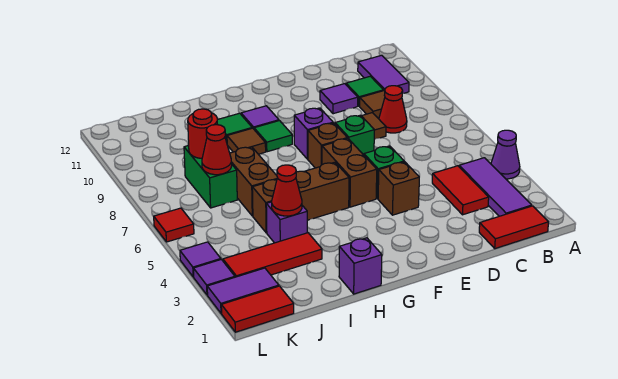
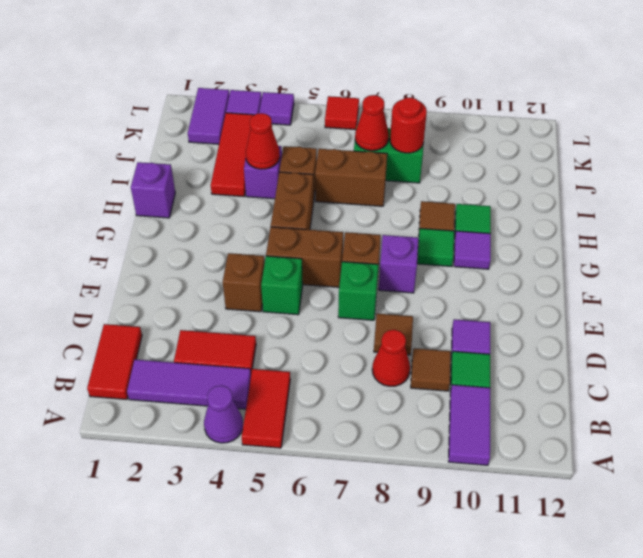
purple 1x2 tile [358,55,409,93] -> purple 1x2 tile turned to [448,385,490,465]
red 1x2 tile [221,286,294,332] -> red 1x2 tile moved to [242,369,290,448]

